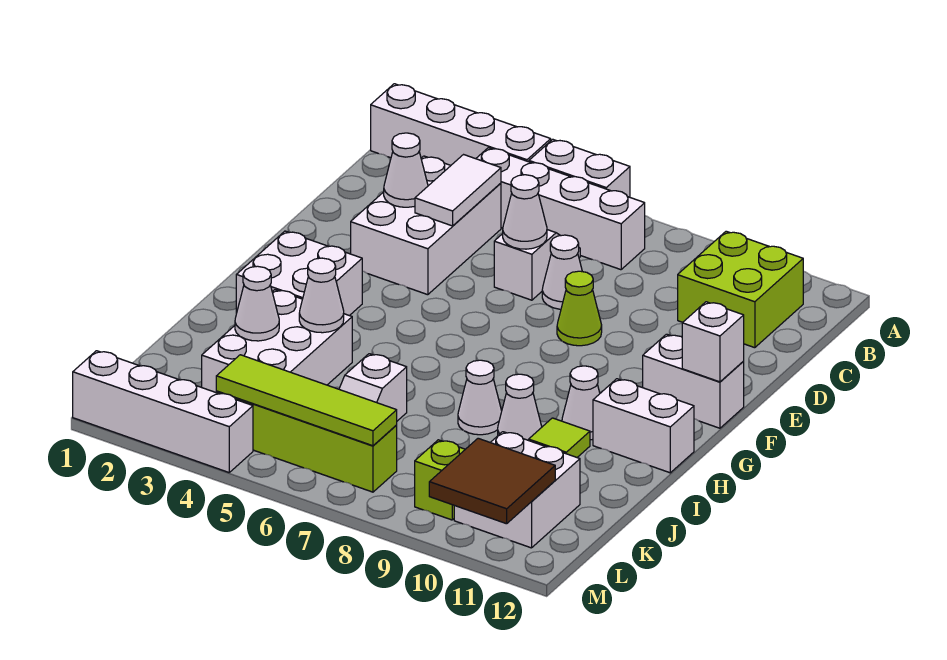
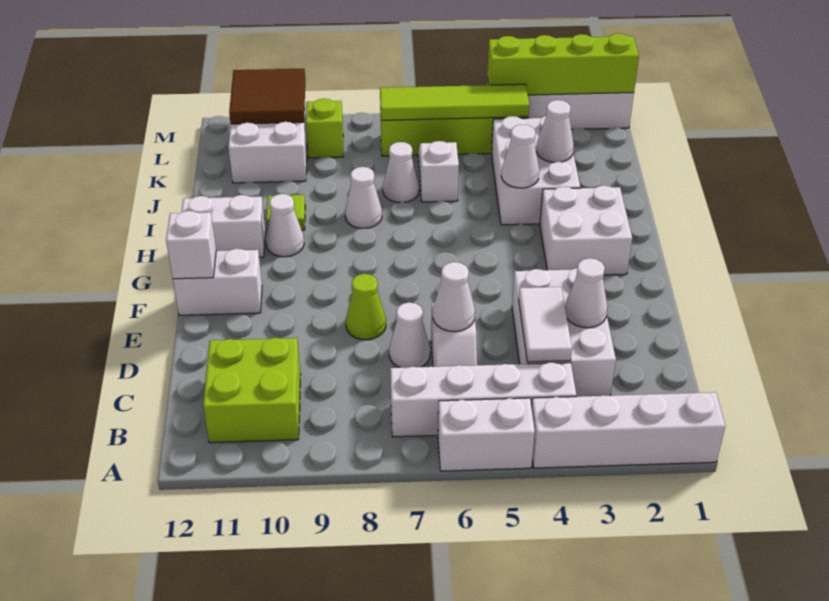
white 1x1 cone [498,374,542,440] -> white 1x1 cone moved to [383,142,419,202]
none -> lime 1x4 brick [487,33,639,95]

